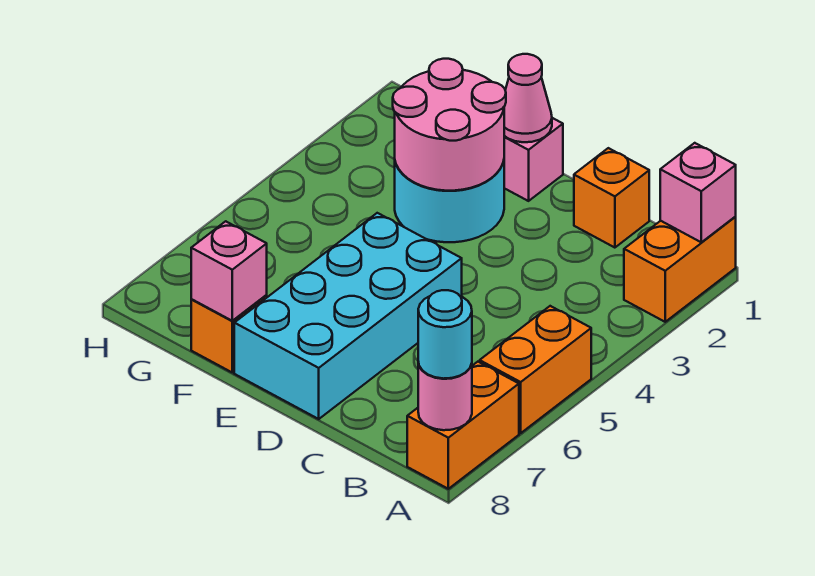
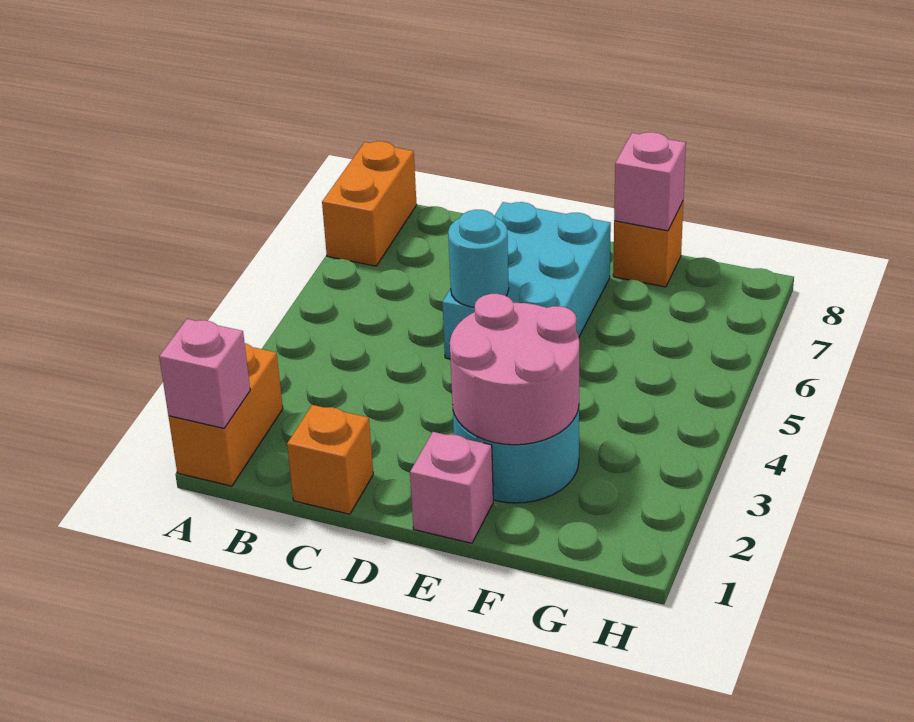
orange 1x2 brick [480,306,591,433] -> none
pink 1x1 round brick [418,362,472,430] -> none
cyan 1x1 round brick [418,290,472,379] -> cyan 1x1 round brick moved to [448,210,509,307]
cyan 2x4 brick [234,213,462,419] -> cyan 2x3 brick [442,202,611,359]
pink 1x1 cone [504,54,552,142] -> none

